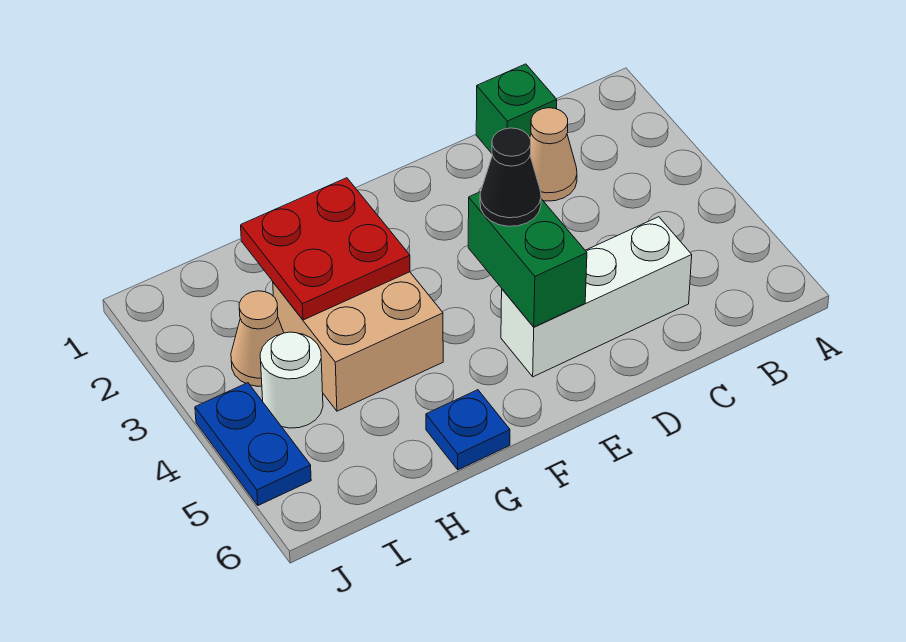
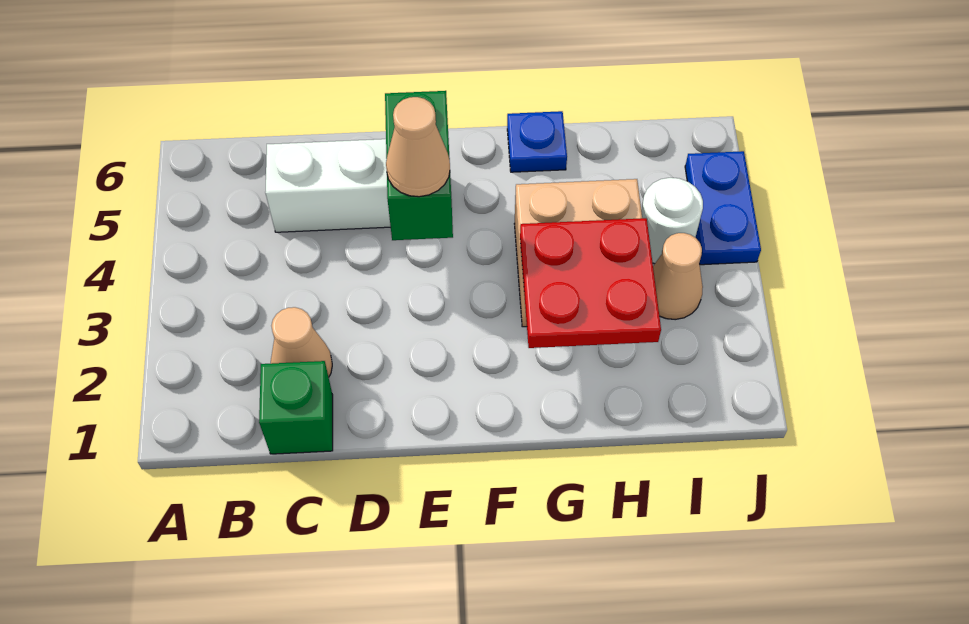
black 1x1 cone [480,128,541,226] -> tan 1x1 cone [386,97,450,197]

